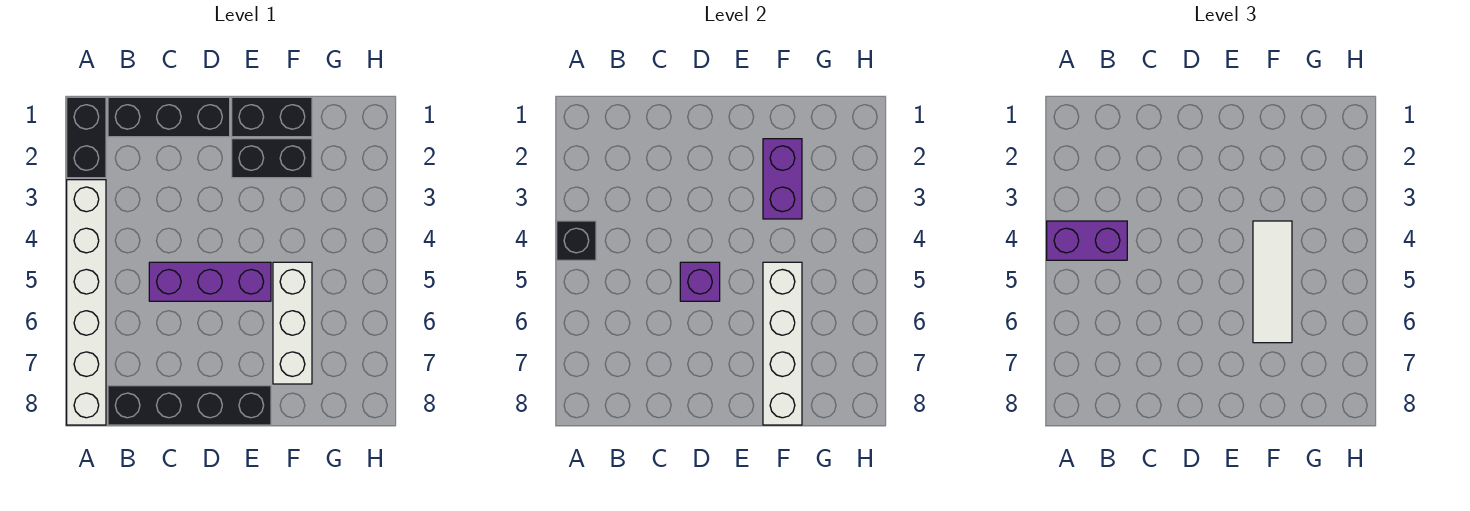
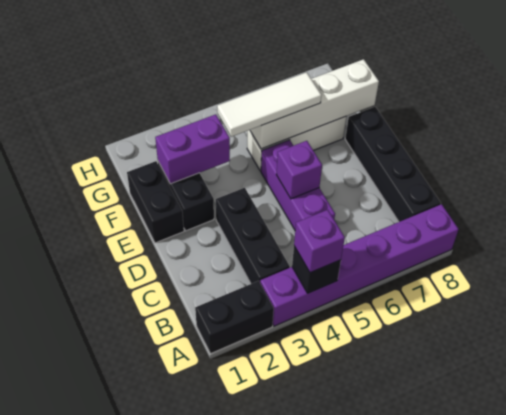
white 1x6 brick [67,180,106,425] -> purple 1x6 brick [260,204,459,326]
purple 1x2 brick [1047,221,1127,260] -> purple 1x1 brick [294,210,345,273]
black 1x3 brick [108,97,230,137] -> black 1x3 brick moved to [216,188,290,284]

